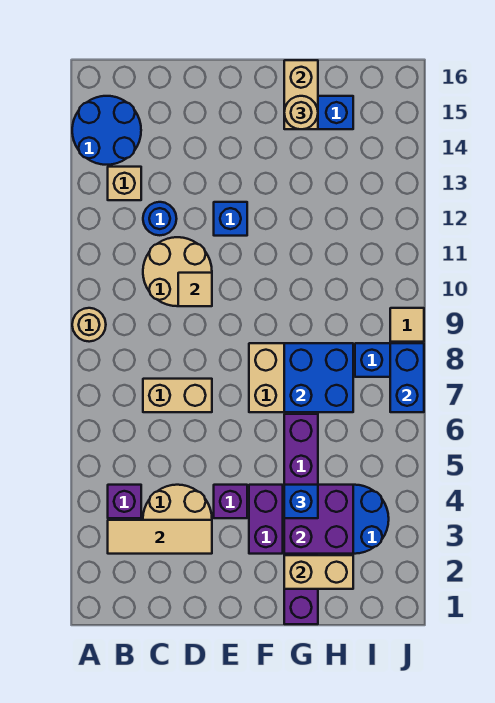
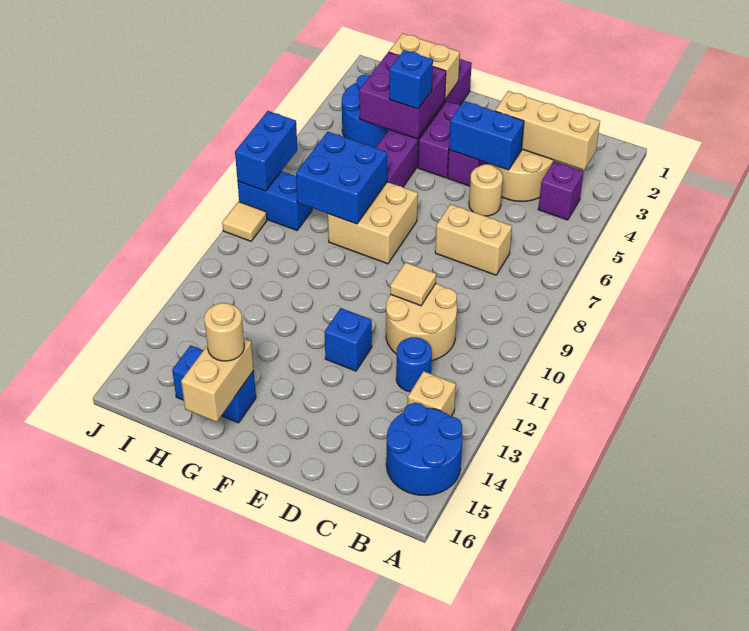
tan 1x1 round brick [72,308,106,342] -> tan 1x1 round brick moved to [469,164,503,216]
tan 1x3 tile [108,520,212,554] -> tan 1x3 brick [495,91,600,170]
none -> blue 1x2 brick [449,101,524,170]

